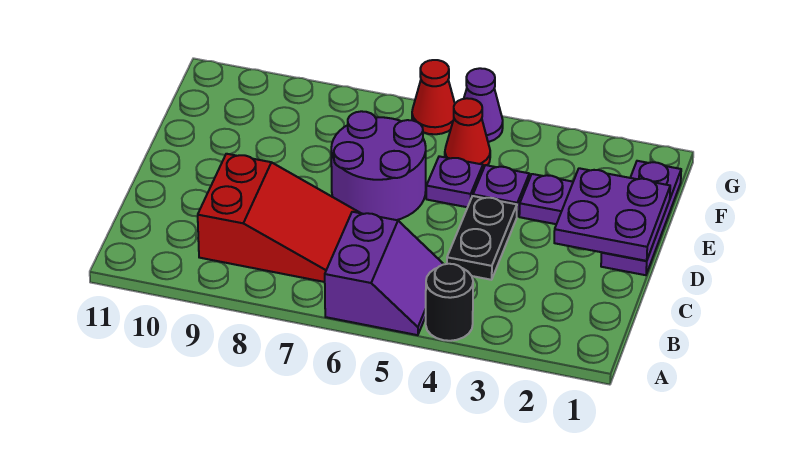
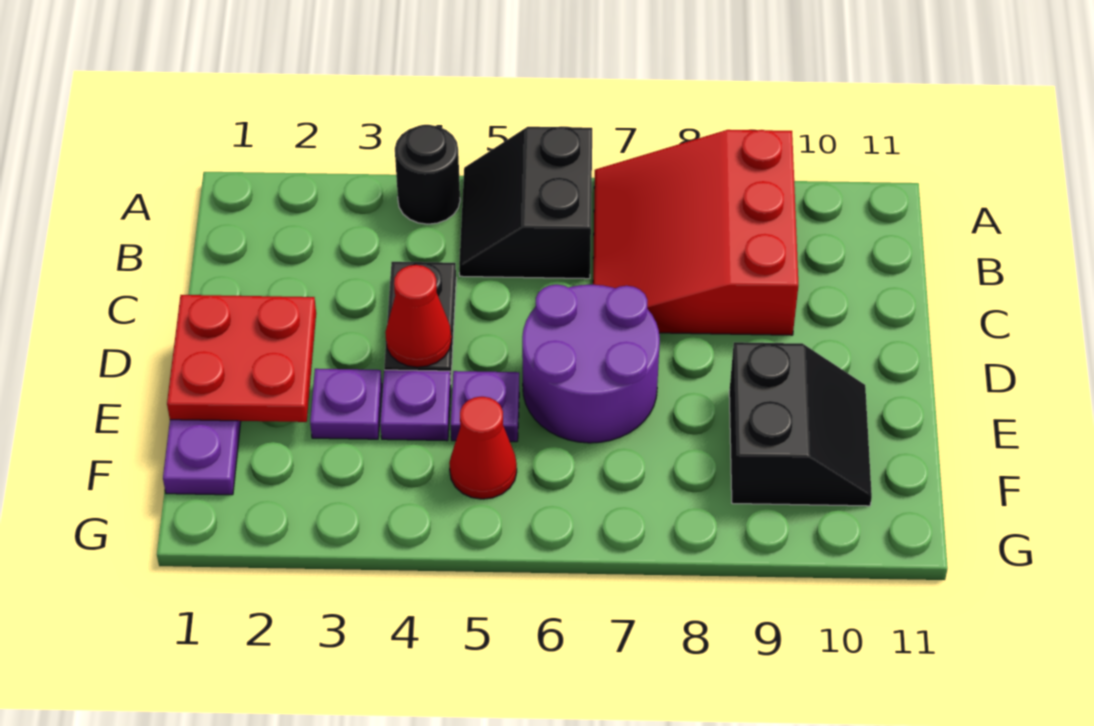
purple 2x2 slope [325,212,444,335] -> black 2x2 slope [459,127,592,279]
red 2x3 slope [198,154,360,282] -> red 3x3 slope [593,130,798,335]
purple 2x2 plate [554,168,670,261] -> red 2x2 plate [167,295,316,422]
none -> black 2x2 slope [729,342,872,506]
purple 1x1 cone [464,68,503,142] -> none
red 1x1 cone [412,60,455,134] -> red 1x1 cone moved to [385,265,451,367]

